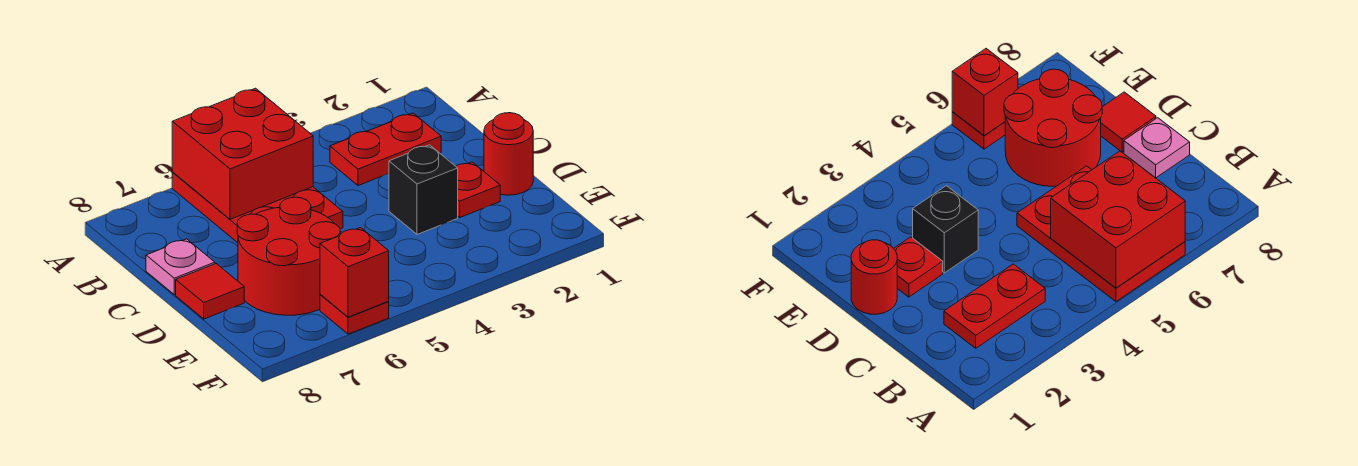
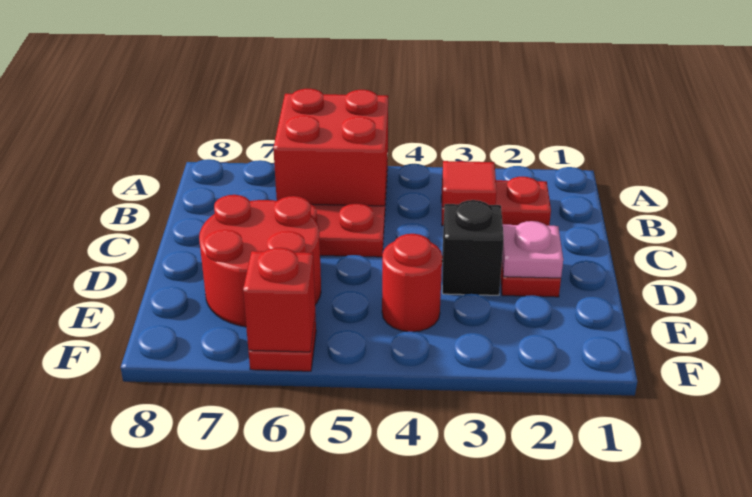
pink 1x1 plate [146,239,215,295] -> pink 1x1 plate moved to [502,221,563,278]
red 1x1 round brick [484,113,533,195] -> red 1x1 round brick moved to [382,234,442,332]
red 1x1 tile [176,264,244,319] -> red 1x1 tile moved to [442,161,497,207]

